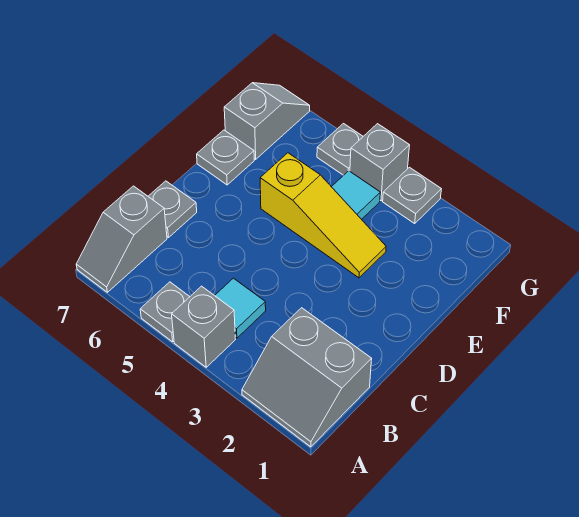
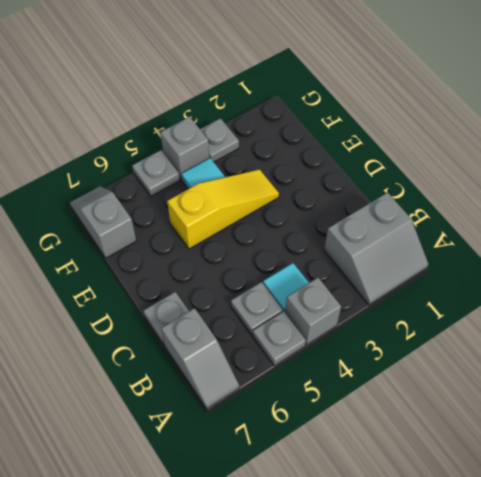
grey 1x1 plate [197,130,254,185] -> grey 1x1 plate moved to [231,282,283,335]

